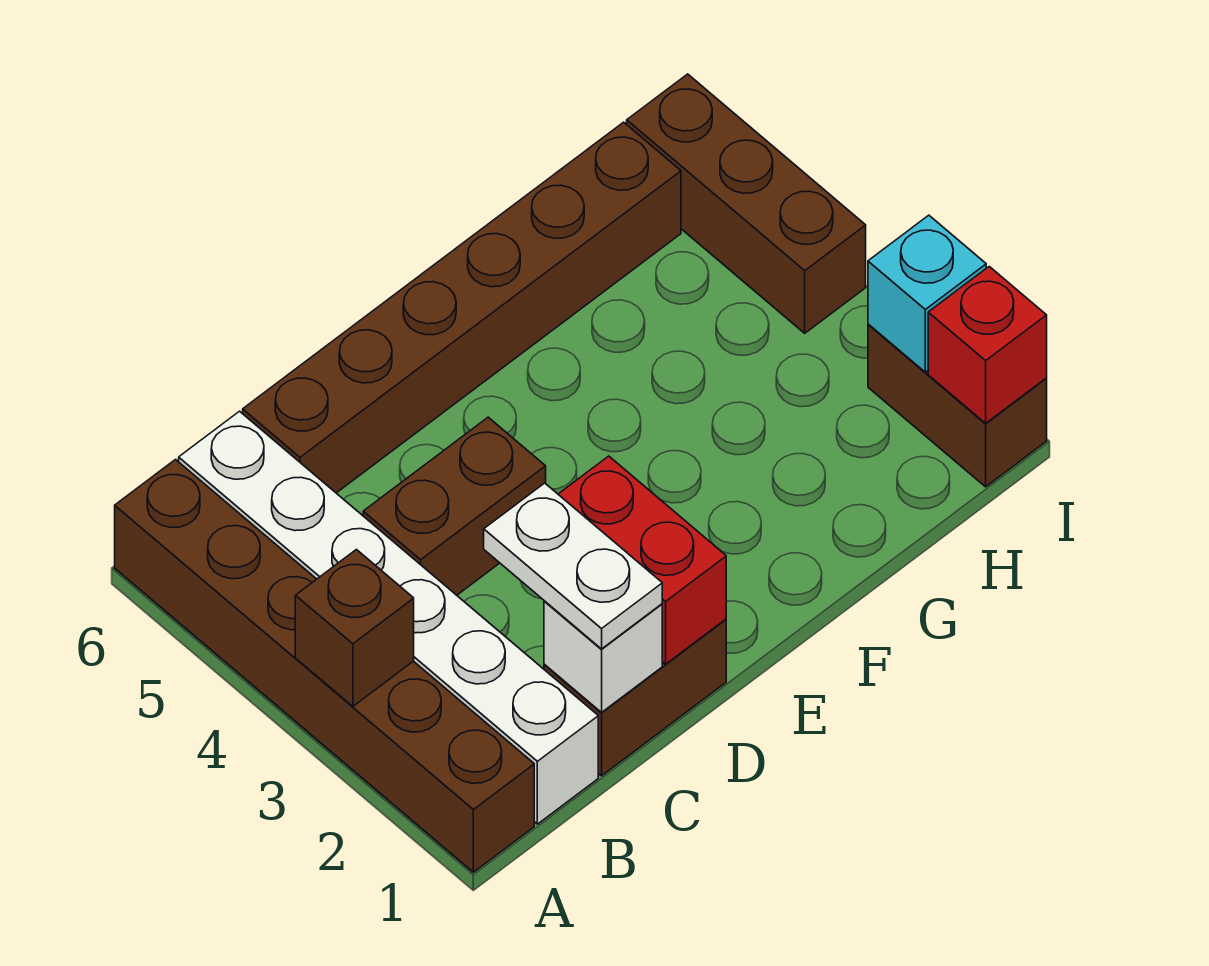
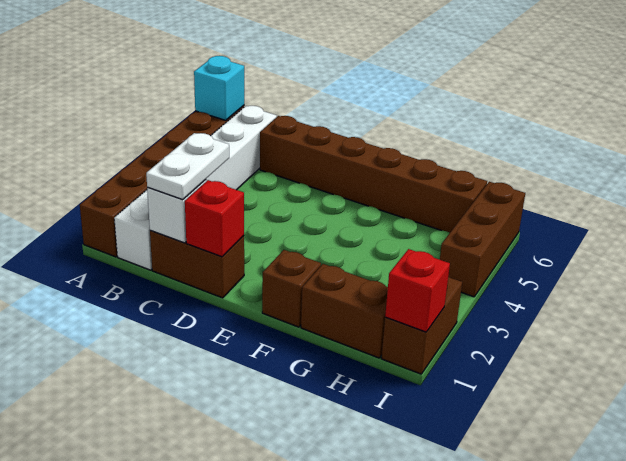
brown 1x1 brick [295,550,414,706] -> brown 1x1 brick moved to [262,250,321,327]
brown 1x2 brick [363,417,546,595] -> brown 1x2 brick moved to [301,264,388,358]
red 1x2 brick [558,456,726,664] -> red 1x1 brick [185,180,244,257]
cyan 1x1 brick [868,215,986,372] -> cyan 1x1 brick moved to [194,56,244,120]

